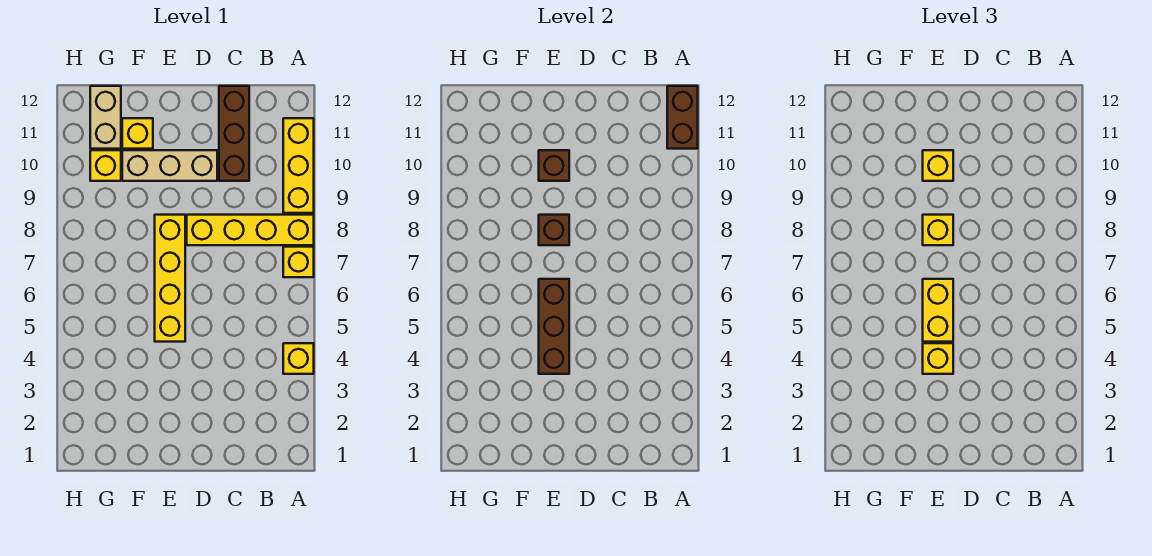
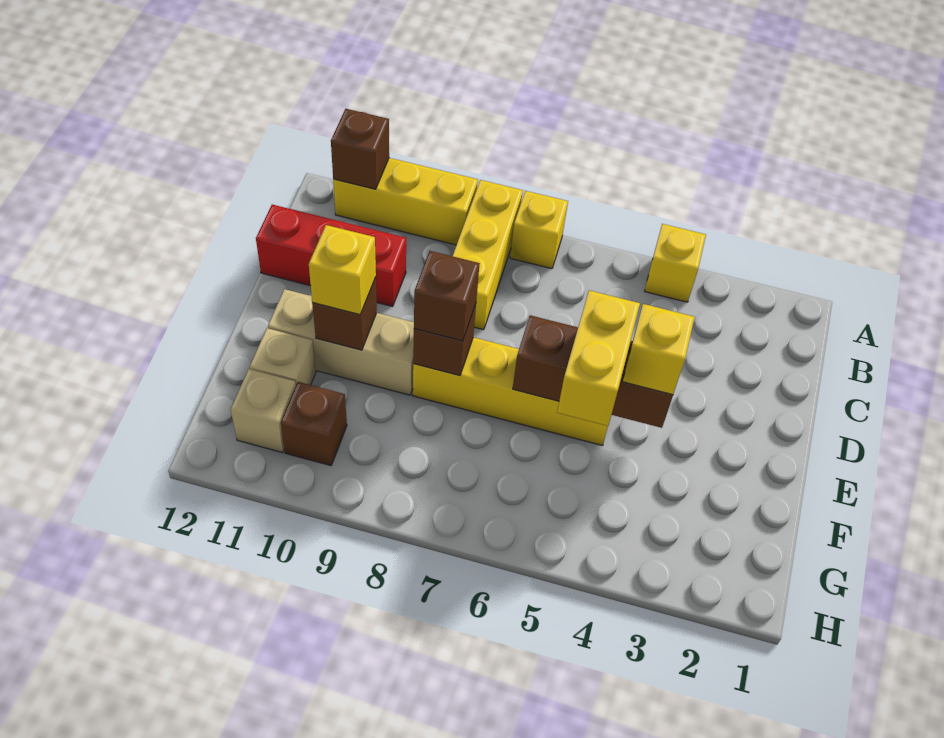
yellow 1x4 brick [187,215,314,245] -> yellow 1x3 brick [453,180,523,330]
brown 1x2 brick [667,86,698,149] -> brown 1x1 brick [331,109,389,189]
brown 1x3 brick [219,86,249,181] -> red 1x3 brick [256,205,406,306]
tan 1x3 brick [122,150,217,181] -> tan 1x3 brick turned to [268,289,414,395]
yellow 1x2 brick [923,279,953,342] -> yellow 1x2 brick turned to [557,290,640,426]
yellow 1x1 brick [923,215,953,245] -> brown 1x1 brick [414,251,480,341]
yellow 1x1 brick [122,118,153,149] -> tan 1x1 brick [250,328,316,385]
yellow 1x1 brick [90,150,121,181] -> brown 1x1 brick [281,382,347,466]
tan 1x2 brick [90,86,121,149] -> tan 1x1 brick [231,369,296,453]

